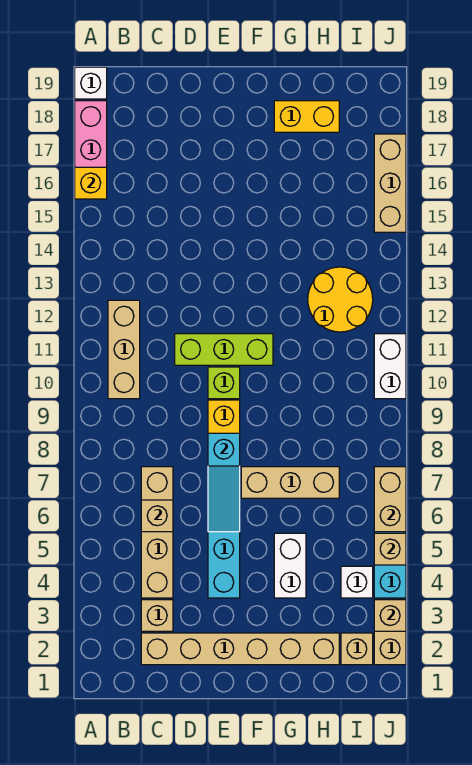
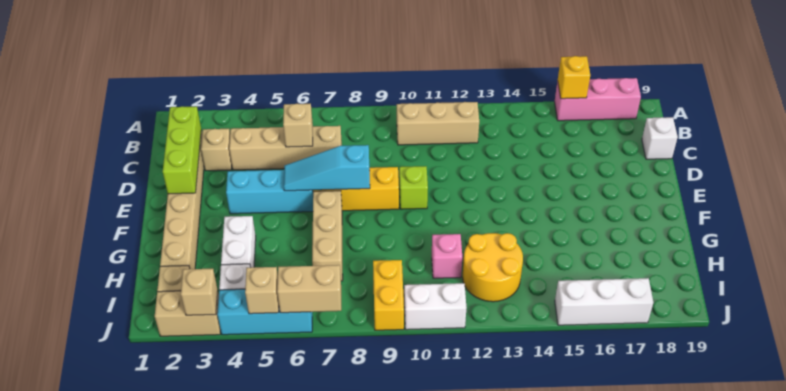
white 1x1 brick [75,67,107,99] -> white 1x1 brick moved to [642,117,678,159]
lime 1x3 brick [175,334,273,365] -> lime 1x3 brick moved to [163,106,201,194]
white 1x2 brick [274,533,306,598] -> white 1x2 brick turned to [221,216,256,267]
yellow 1x2 brick [274,101,339,132] -> yellow 1x2 brick moved to [373,260,404,330]
none -> pink 1x1 brick [432,234,462,278]
tan 1x3 brick [374,134,406,232] -> white 1x3 brick [555,278,653,325]

